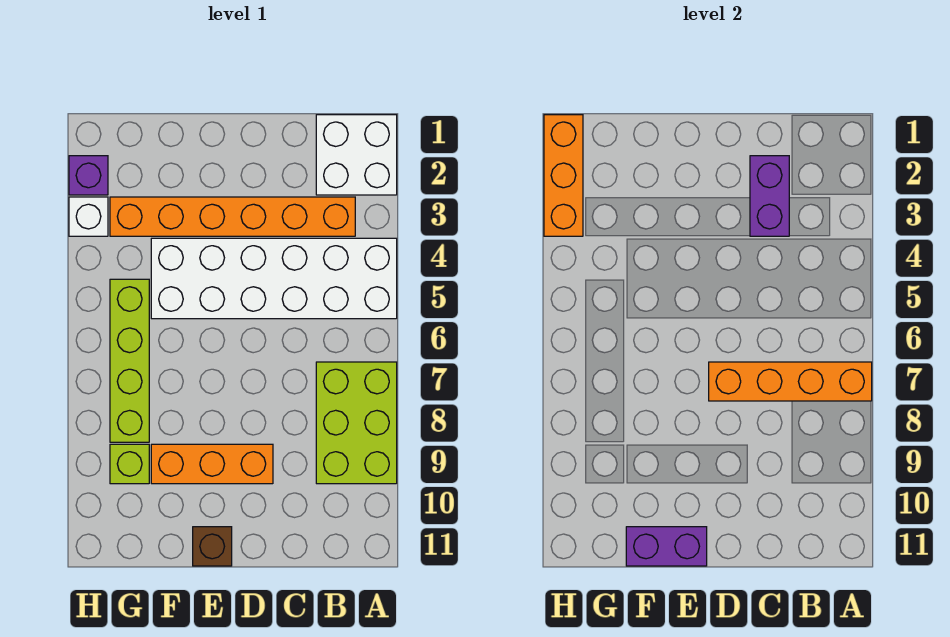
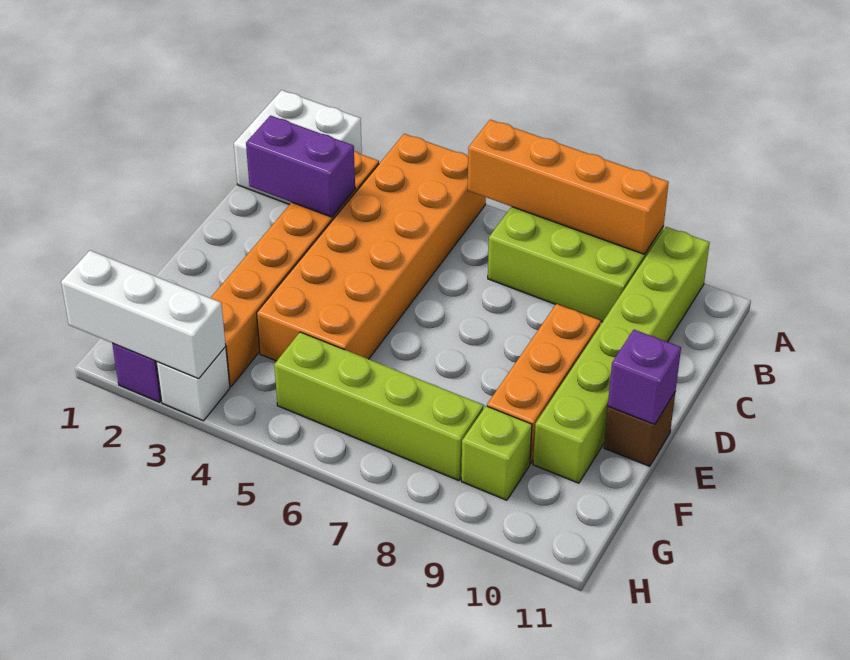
white 2x6 brick [151,238,397,319] -> orange 2x6 brick [257,134,486,361]
orange 1x4 brick [709,362,872,401] -> orange 1x4 brick turned to [468,120,669,254]
none -> lime 1x6 brick [533,227,710,483]
purple 1x2 brick [626,527,707,566] -> purple 1x1 brick [608,330,681,425]
orange 1x3 brick [544,115,583,236] -> white 1x3 brick [61,250,226,379]

